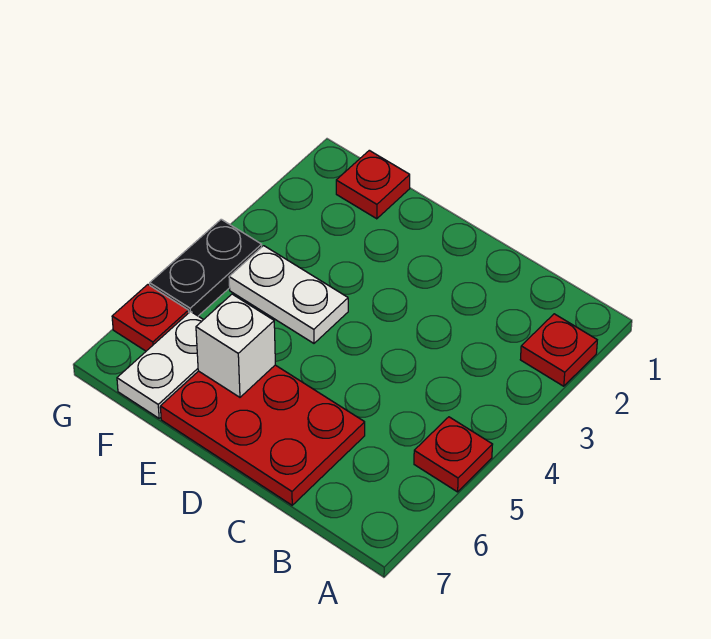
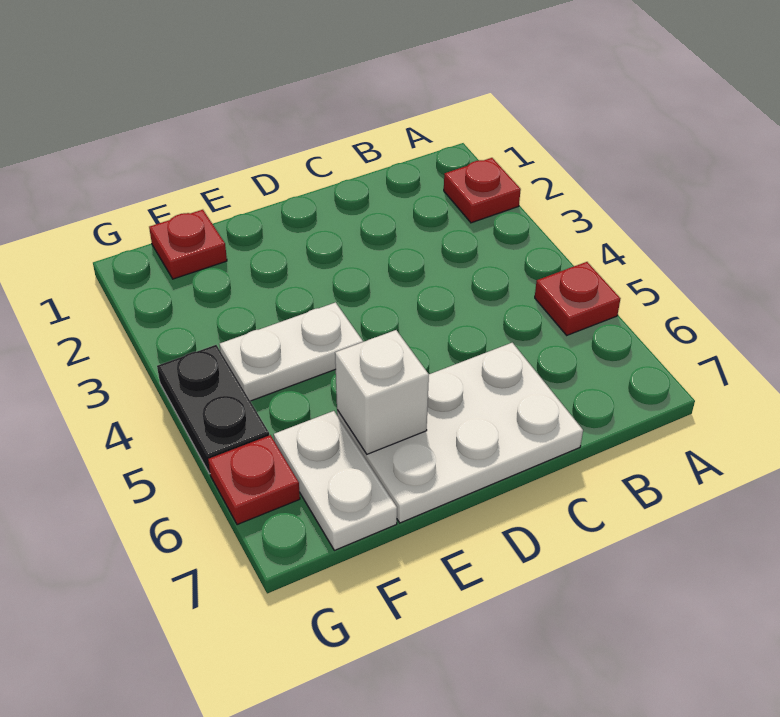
red 2x3 plate [160,365,365,505] -> white 2x3 plate [337,343,583,523]

